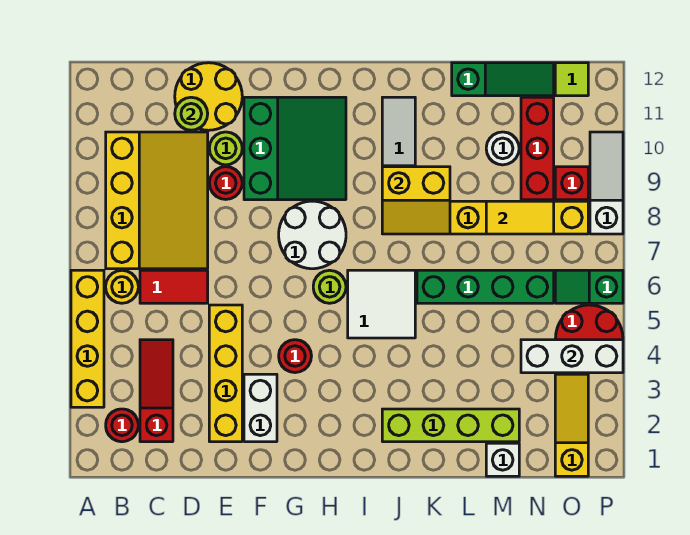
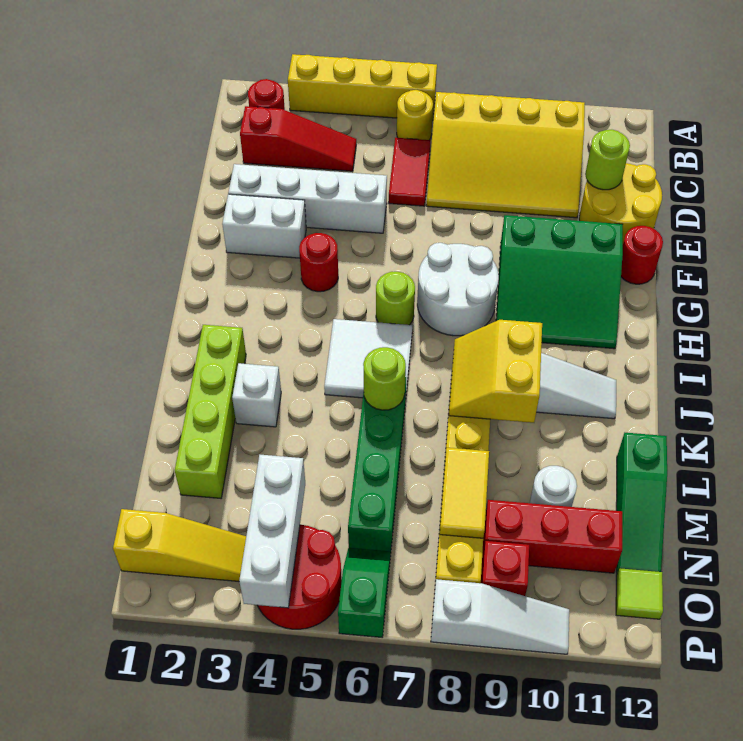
yellow 1x4 brick [209,305,242,442] -> white 1x4 brick [228,164,387,233]
red 1x1 round brick [209,167,242,199] -> red 1x1 round brick moved to [621,226,663,284]
lime 1x1 round brick [209,132,242,165] -> lime 1x1 round brick moved to [363,347,406,410]
white 1x1 brick [486,443,519,476] -> white 1x1 brick moved to [232,363,281,427]

